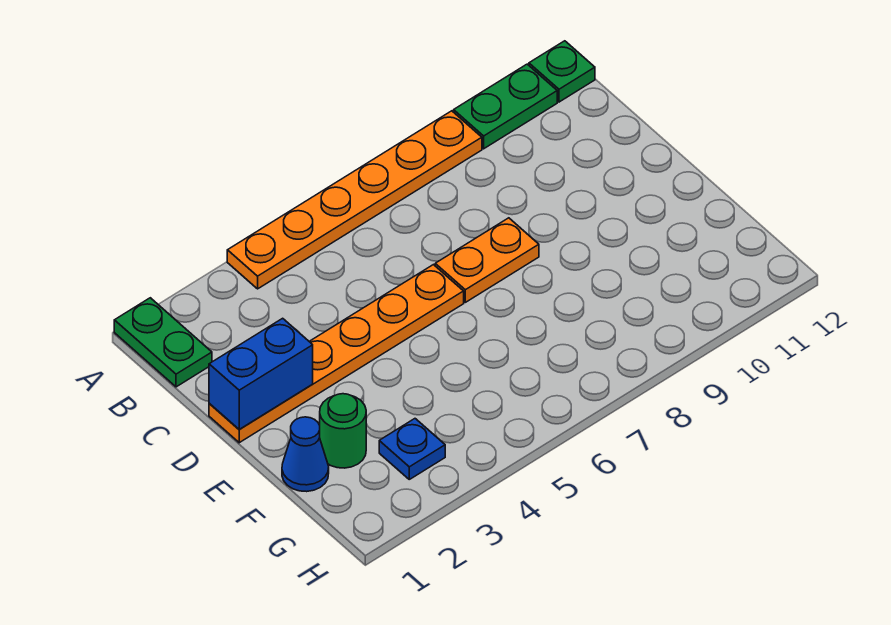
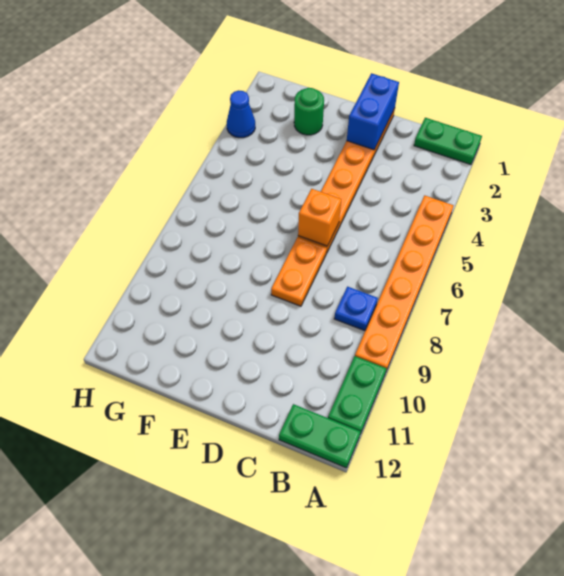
green 1x1 plate [529,41,595,102] -> green 1x2 plate [279,404,361,468]
none -> orange 1x1 brick [298,189,341,246]
blue 1x1 cone [282,417,329,492] -> blue 1x1 cone moved to [227,90,255,138]
blue 1x1 plate [379,419,445,479] -> blue 1x1 plate moved to [334,287,378,331]

